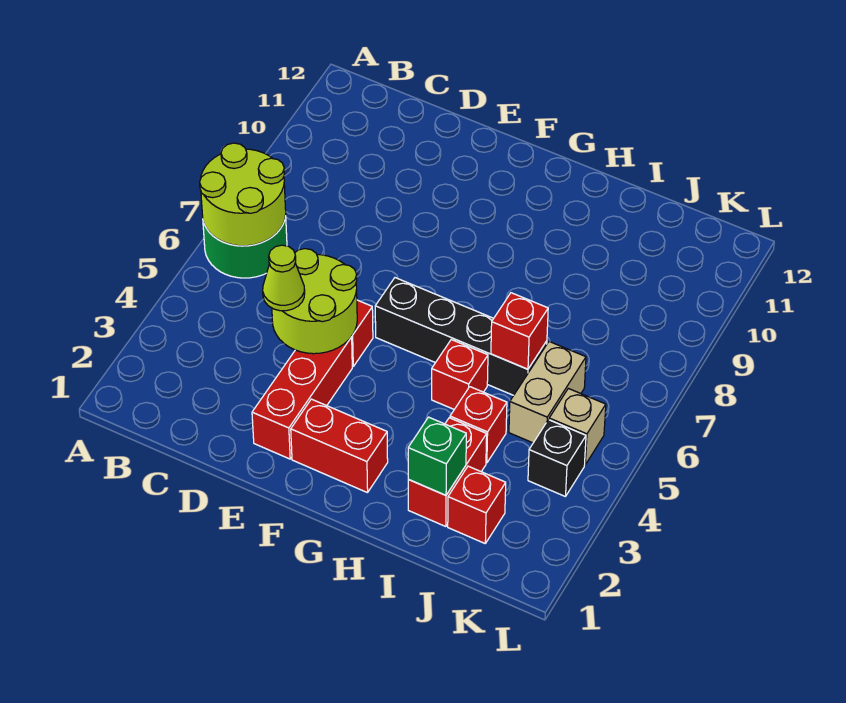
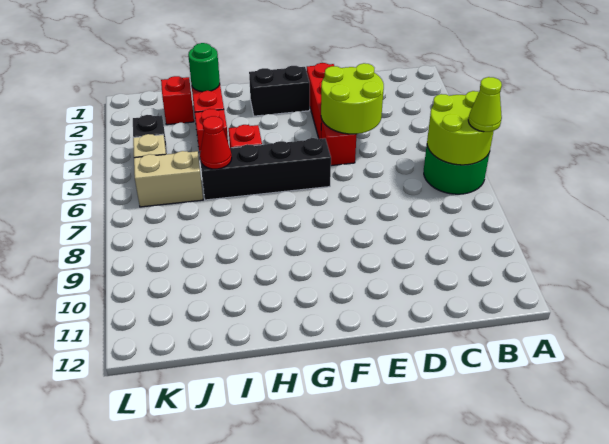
lime 1x1 cone [263,245,305,311] -> lime 1x1 cone moved to [468,77,502,132]
red 1x2 brick [291,399,388,493] -> black 1x2 brick [249,66,310,116]
green 1x1 brick [408,417,466,495] -> green 1x1 round brick [188,43,220,92]
red 1x1 brick [491,293,548,369] -> red 1x1 cone [200,116,232,169]
tan 1x2 brick [509,342,586,443] -> tan 1x2 brick turned to [134,151,203,207]

